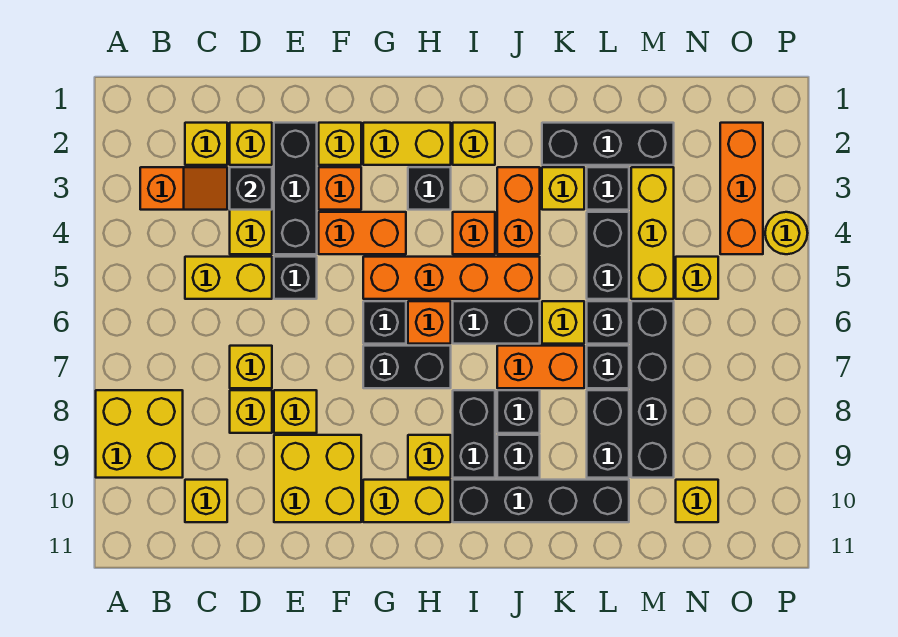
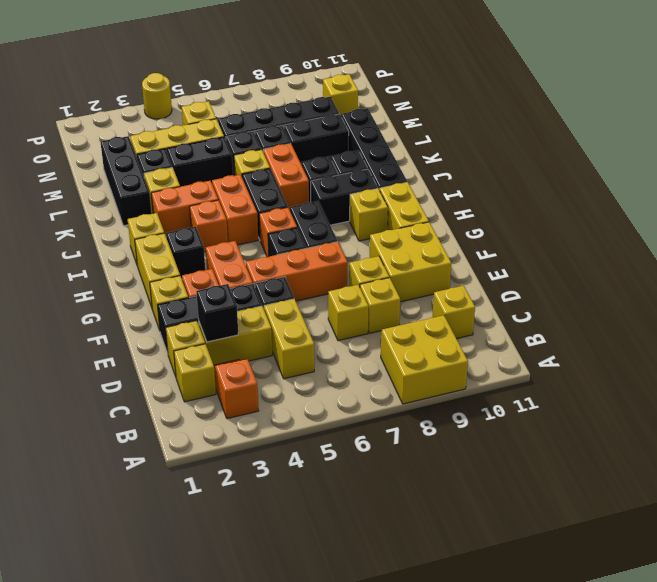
orange 1x4 brick [363,257,540,299] -> orange 1x2 brick [212,174,258,245]
orange 1x3 brick [720,123,763,254] -> orange 1x3 brick moved to [246,242,348,301]

